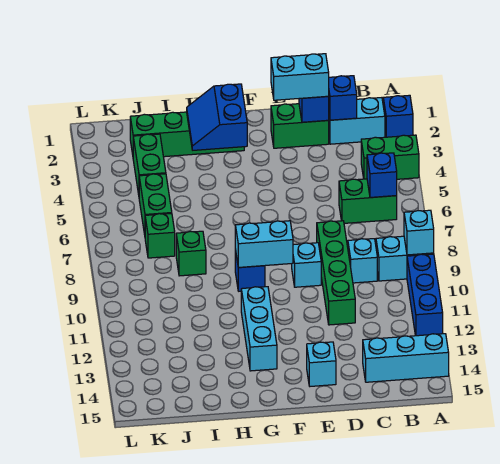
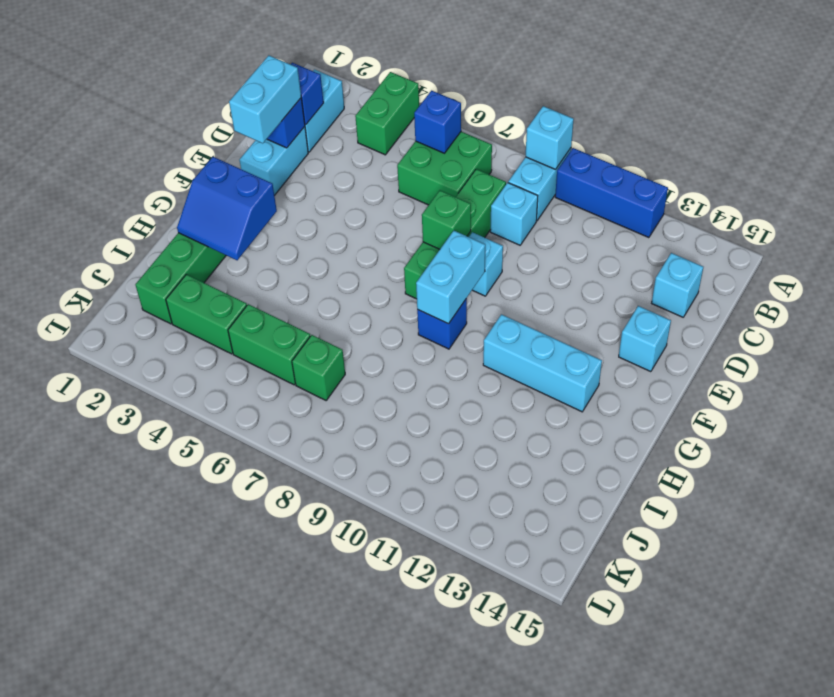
blue 1x1 brick [383,95,413,137] -> none
cyan 1x3 brick [363,334,449,382] -> cyan 1x1 brick [652,253,703,317]
green 1x2 brick [339,179,397,223] -> green 2x2 brick [397,132,492,205]
green 1x2 brick [271,104,329,148] -> cyan 1x2 brick [240,127,308,196]
green 1x4 brick [317,221,355,325] -> green 1x4 brick turned to [404,169,506,299]
green 1x1 brick [176,231,206,276] -> green 1x1 brick moved to [422,190,471,249]

